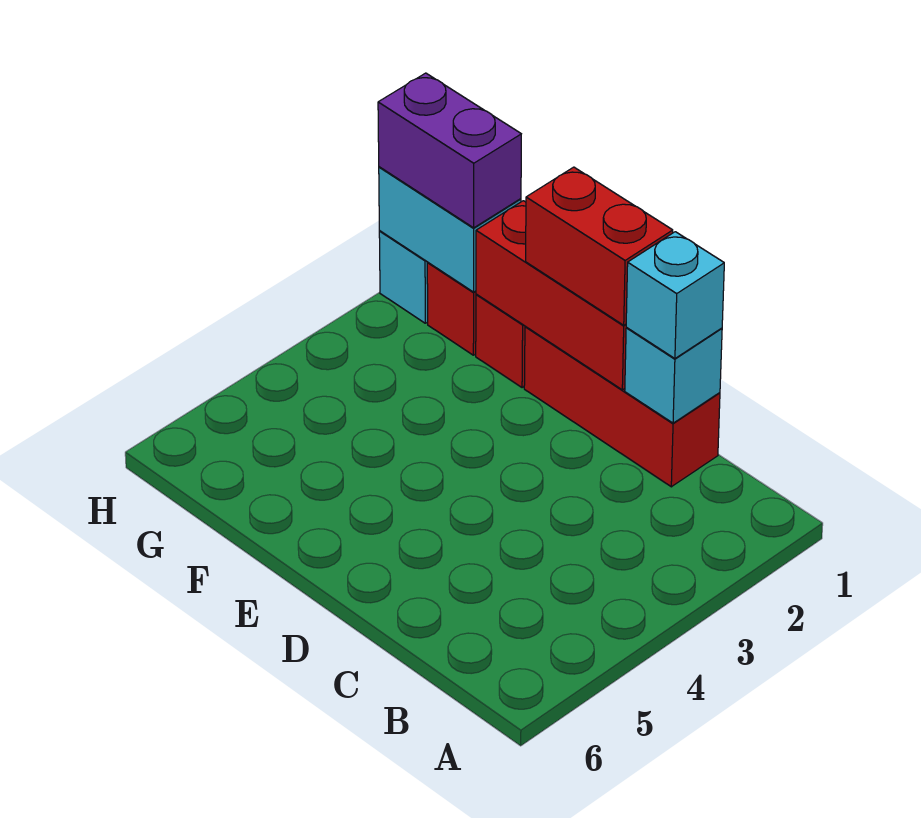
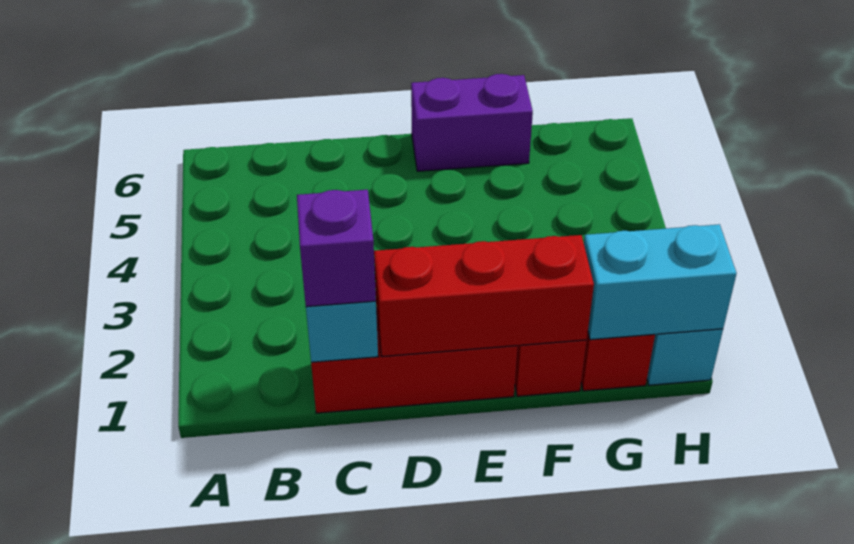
cyan 1x1 brick [626,232,724,359] -> purple 1x1 brick [297,190,376,307]
red 1x2 brick [526,167,673,325] -> none
purple 1x2 brick [378,73,521,228] -> purple 1x2 brick moved to [411,74,533,171]

